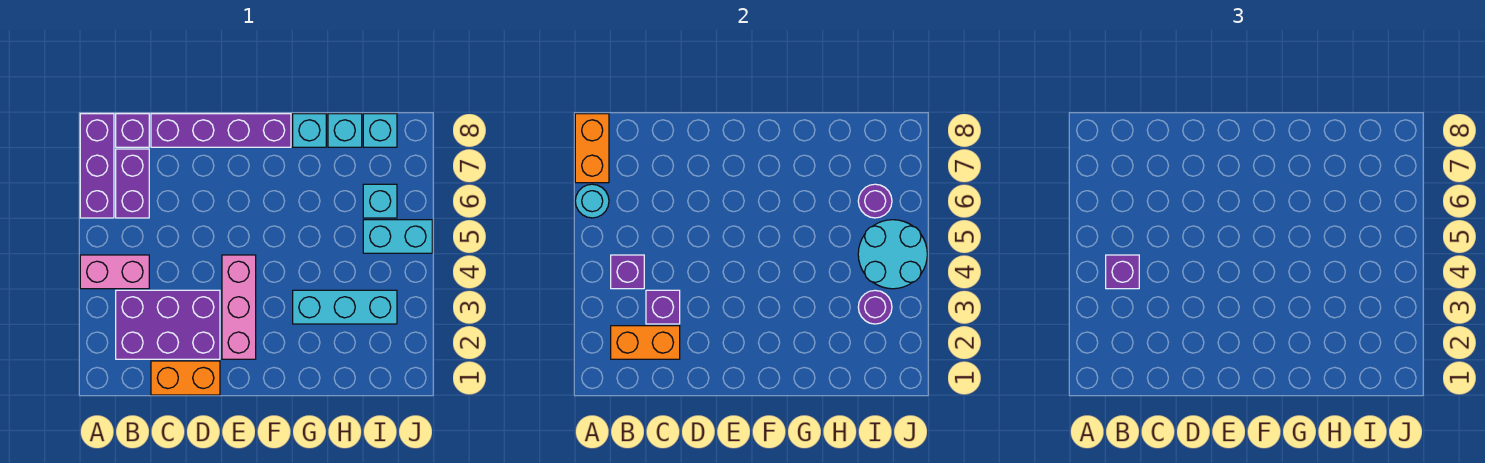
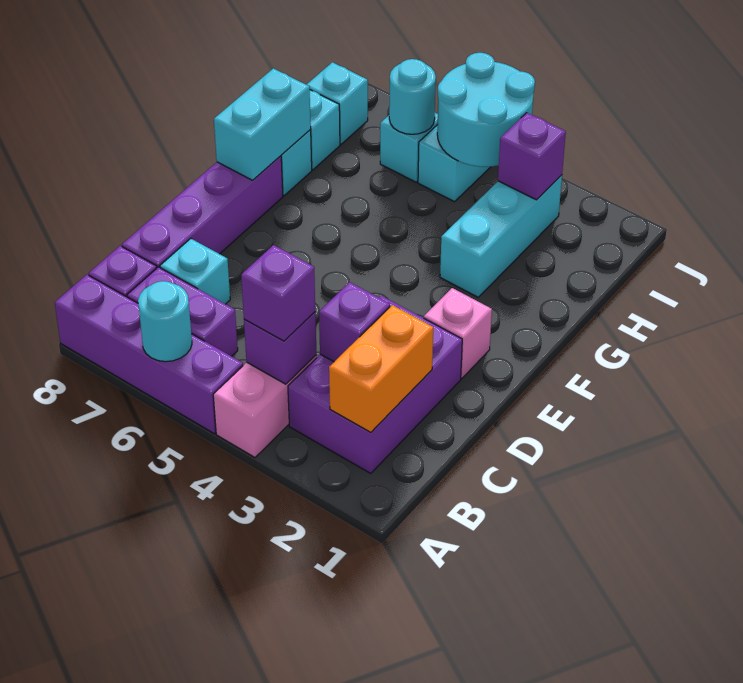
purple 1x3 brick [80,114,114,218] -> purple 1x4 brick [55,275,243,434]
orange 1x2 brick [575,114,609,183] -> none
orange 1x2 brick [151,361,220,395] -> none
none -> cyan 1x1 brick [160,239,230,304]
pink 1x3 brick [222,255,256,359] -> pink 1x1 brick [424,288,492,378]
none -> cyan 1x2 brick [214,68,311,180]
purple 1x1 round brick [858,290,892,324] -> purple 1x1 brick [498,113,566,200]
purple 1x1 round brick [858,184,892,218] -> cyan 1x1 round brick [389,59,436,134]

